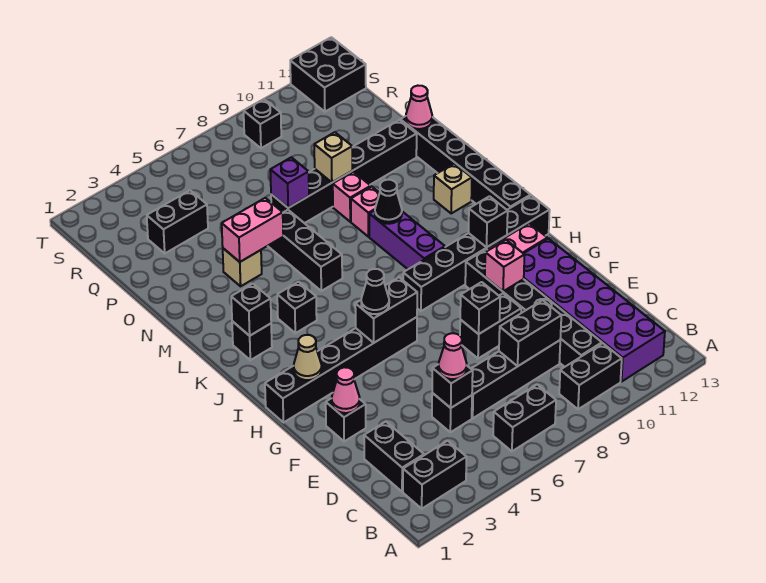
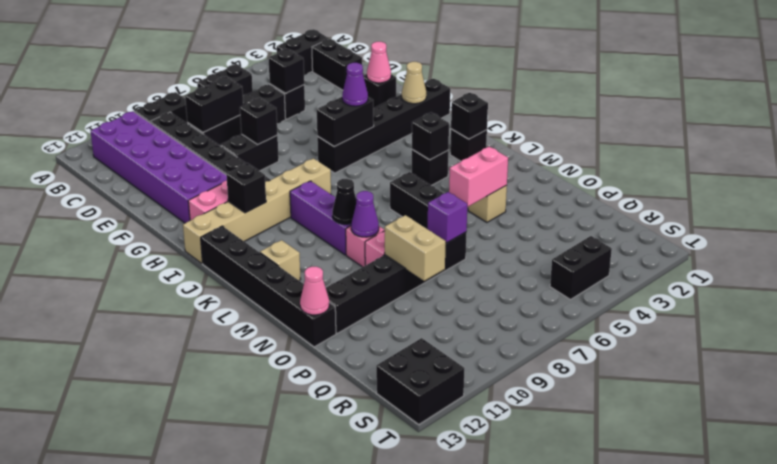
pink 1x1 cone [438,333,467,379] -> none
pink 1x1 brick [485,240,525,291] -> none
black 1x1 cone [361,269,389,314] -> purple 1x1 cone [342,63,368,106]
black 1x6 brick [403,196,550,311] -> tan 1x6 brick [183,158,331,264]
none -> purple 1x1 cone [351,191,379,237]
tan 1x1 brick [314,132,352,182] -> tan 1x2 brick [385,215,446,281]
black 1x2 brick [147,190,208,253] -> black 1x2 brick moved to [550,236,612,300]
black 1x1 brick [244,99,281,148] -> black 1x1 brick moved to [412,113,449,160]

